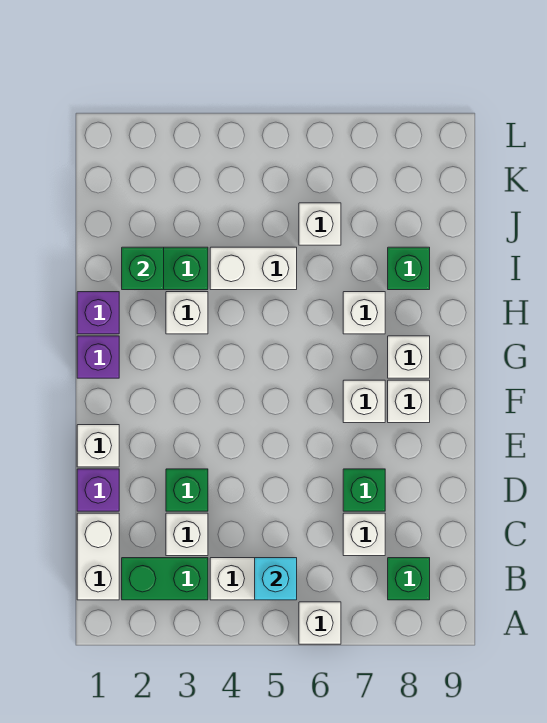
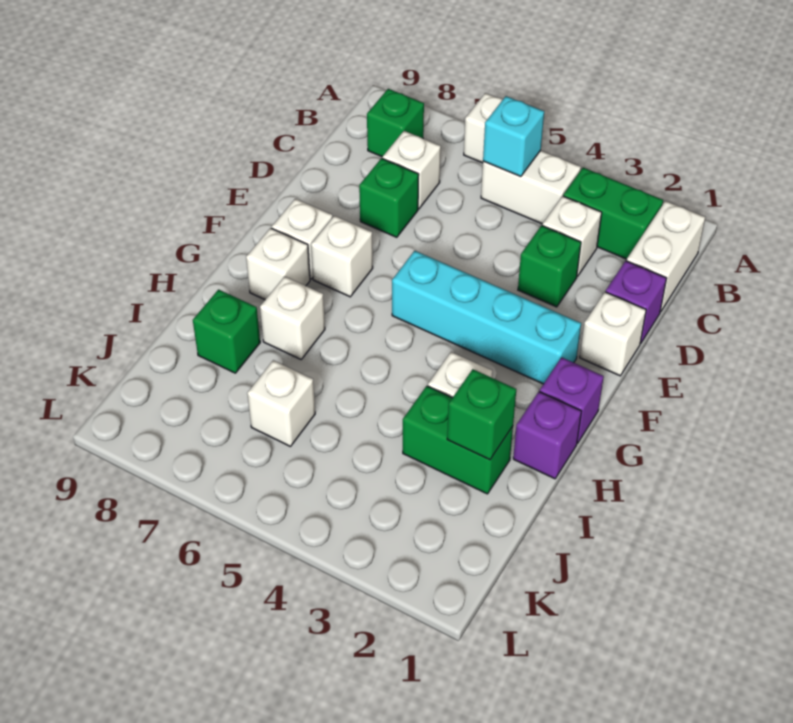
none -> cyan 1x4 brick [392,251,581,384]
white 1x2 brick [210,247,297,290] -> none

